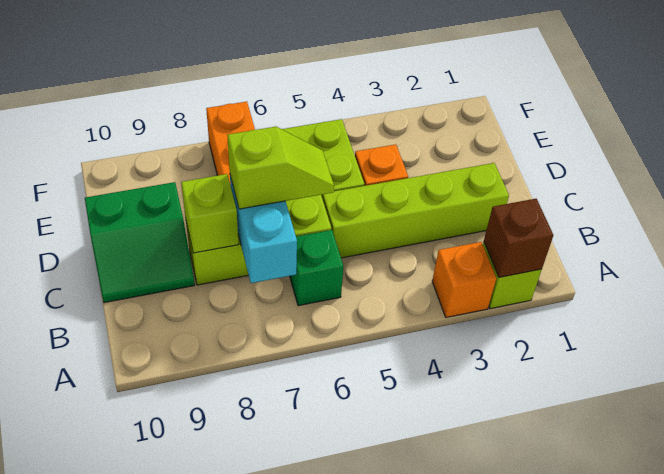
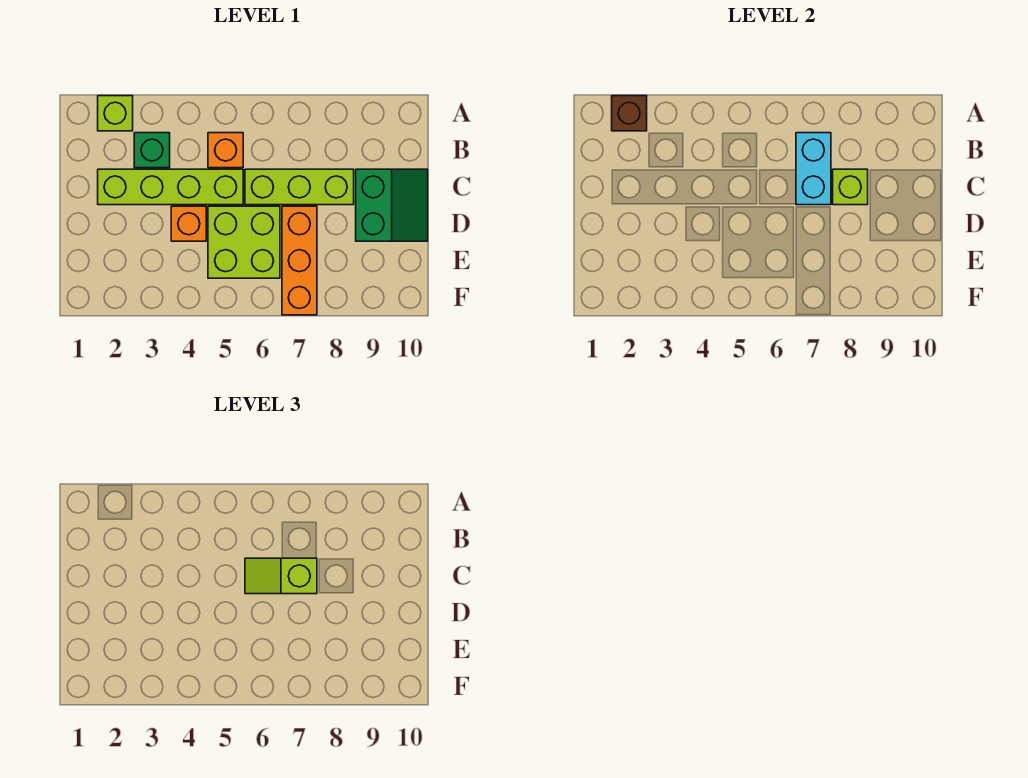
orange 1x1 brick [432,242,496,317] -> orange 1x1 brick moved to [208,133,243,168]
green 1x1 brick [290,230,343,306] -> green 1x1 brick moved to [134,133,170,168]
green 2x2 slope [85,182,195,303] -> green 2x2 slope turned to [356,169,428,241]

